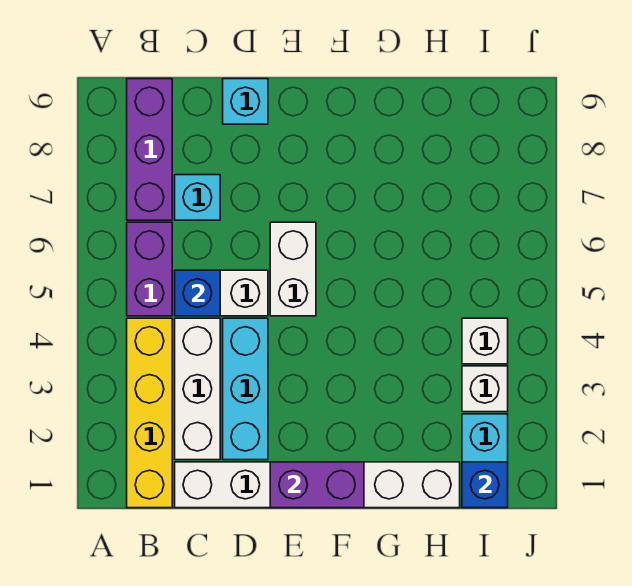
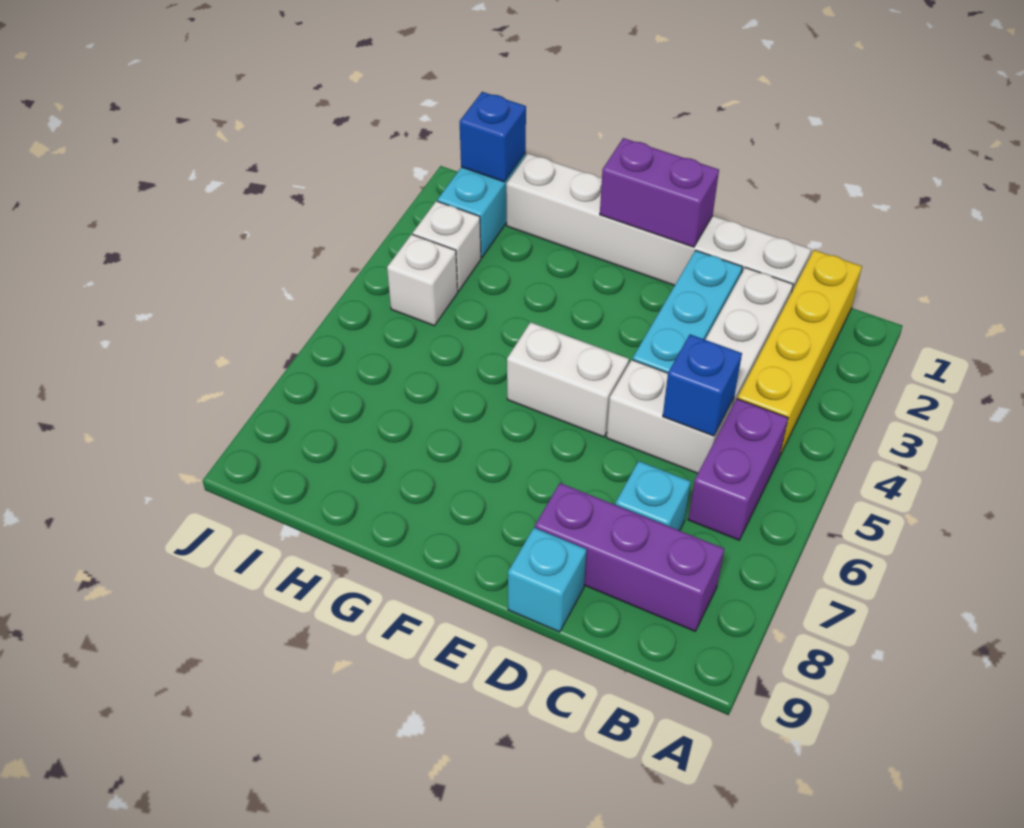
purple 1x3 brick [127,79,172,220] -> purple 1x3 brick turned to [535,483,724,631]
white 1x2 brick [270,222,316,316] -> white 1x2 brick turned to [507,322,629,437]

